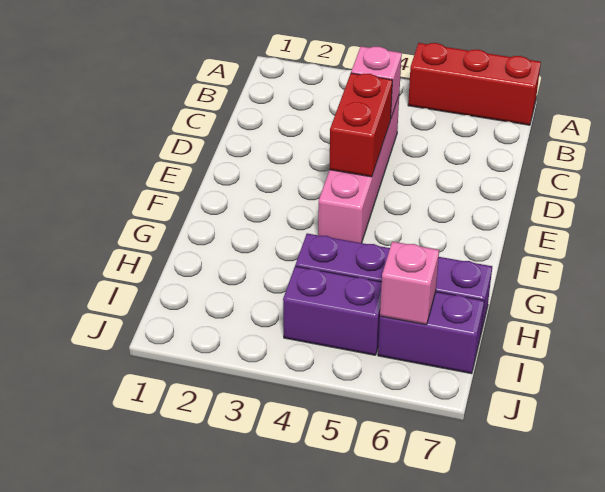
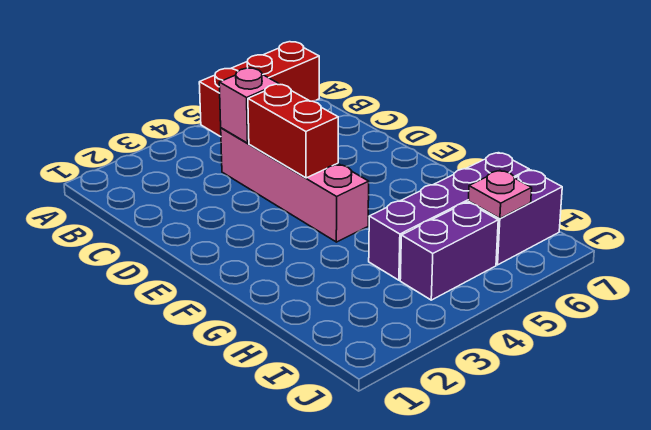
pink 1x1 brick [380,242,439,325] -> pink 1x1 plate [468,170,532,218]

